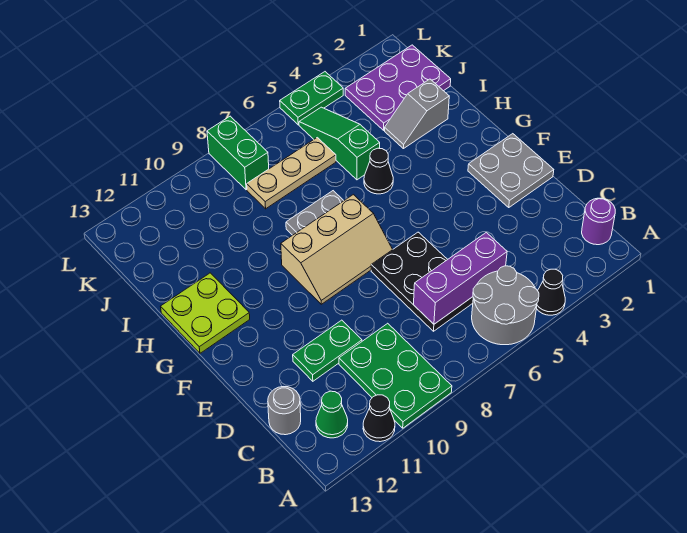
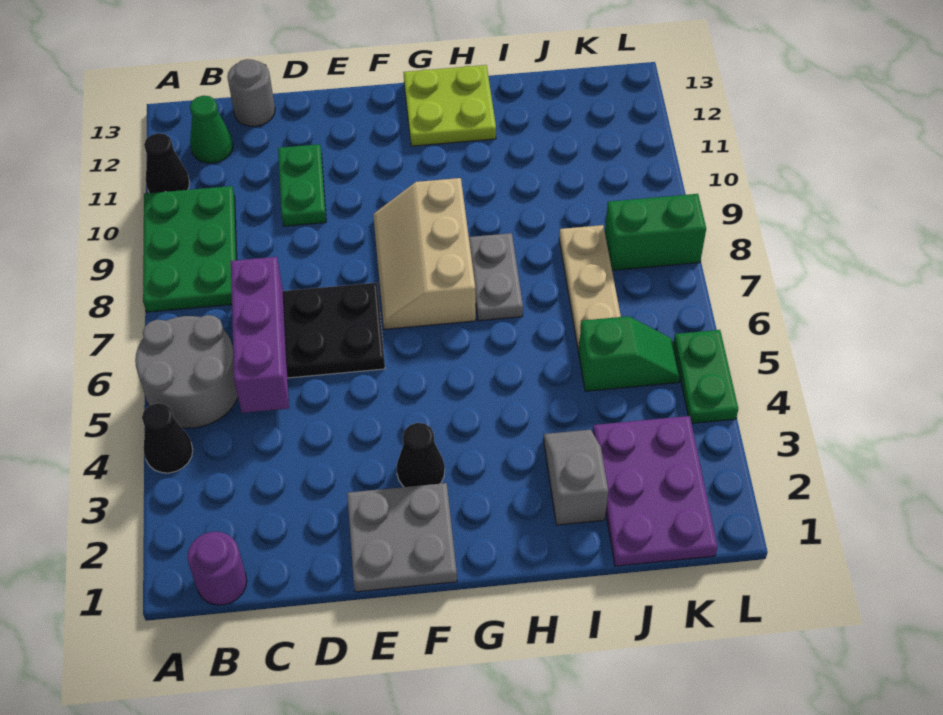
green 2x3 plate [339,323,452,428] -> green 2x3 plate turned to [143,186,237,312]
black 1x1 cone [364,148,393,194] -> black 1x1 cone moved to [397,423,445,487]
green 1x3 slope [299,107,380,180] -> green 1x2 slope [579,316,680,391]

